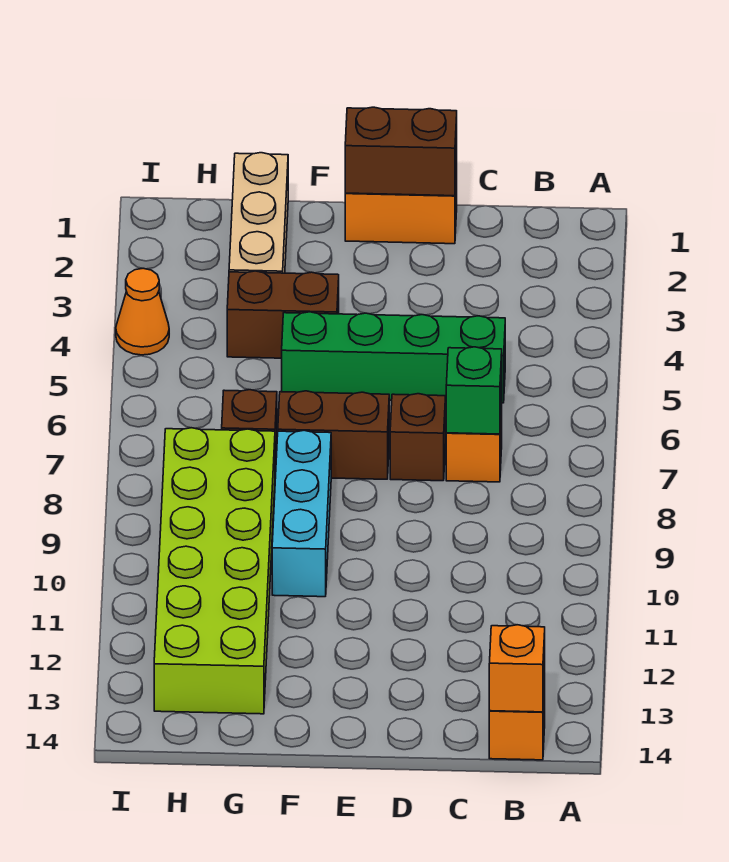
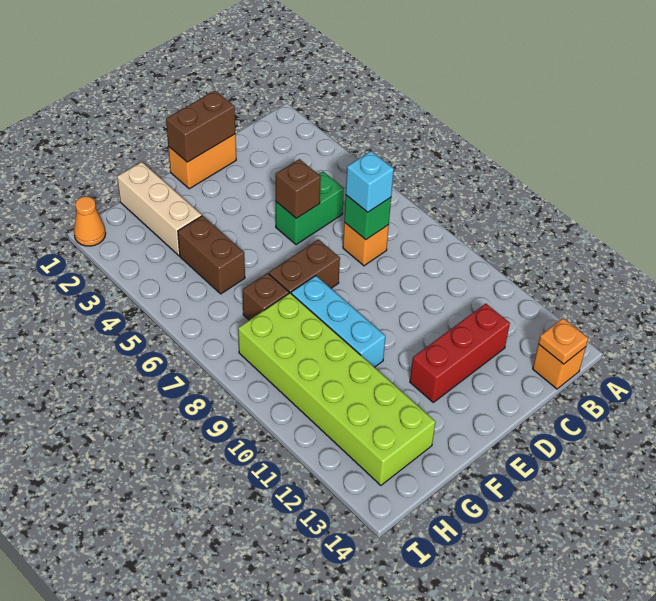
orange 1x1 brick [489,625,545,712] -> orange 1x1 plate [538,318,588,364]
green 1x4 brick [282,312,505,403] -> green 1x2 brick [276,172,344,245]
none -> cyan 1x1 brick [346,151,394,212]
none -> red 1x3 brick [410,304,510,402]
brown 1x1 brick [390,394,446,481] -> brown 1x1 brick moved to [276,159,321,218]
brown 1x2 brick [227,271,339,358] -> brown 1x2 brick turned to [178,216,245,294]
orange 1x1 cone [116,268,169,355] -> orange 1x1 cone moved to [74,196,106,246]

